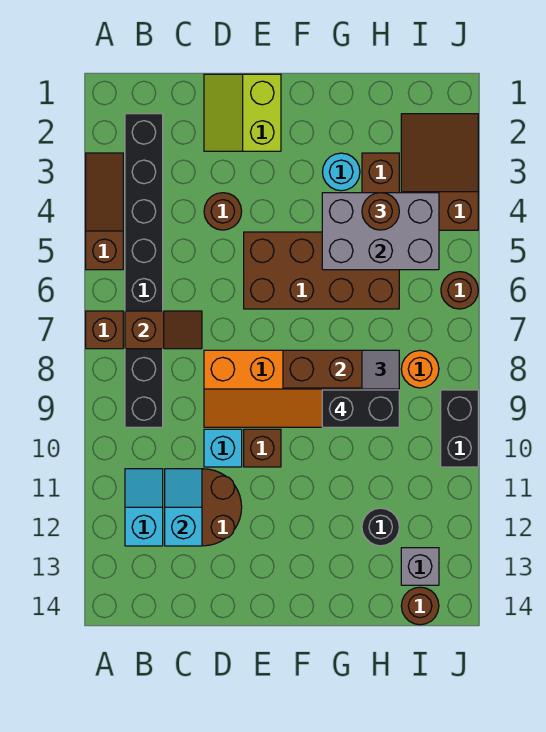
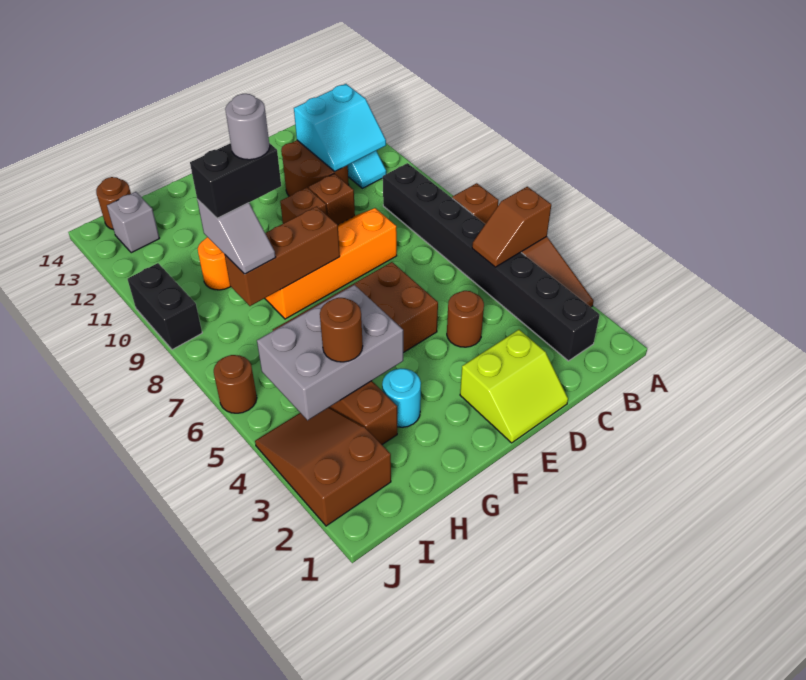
brown 1x2 slope [125,311,202,349] -> brown 1x2 slope moved to [472,187,551,267]
cyan 1x2 slope [165,469,202,546] -> cyan 2x2 slope [294,84,386,171]
lime 2x2 slope [204,74,281,151] -> lime 2x2 slope turned to [460,330,568,443]
cyan 1x1 brick [204,429,242,467] -> brown 1x1 brick [308,174,355,225]
none -> grey 1x1 round brick [225,94,270,160]
black 1x1 round brick [362,508,399,546] -> none
brown 2x3 slope [401,114,478,230] -> brown 2x3 slope turned to [255,407,391,526]
orange 1x1 round brick [401,350,439,388] -> orange 1x1 round brick moved to [198,237,231,290]

